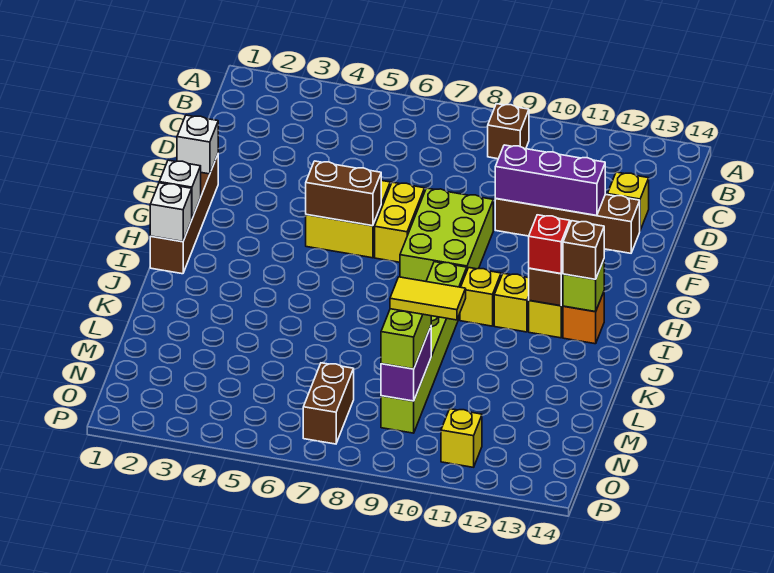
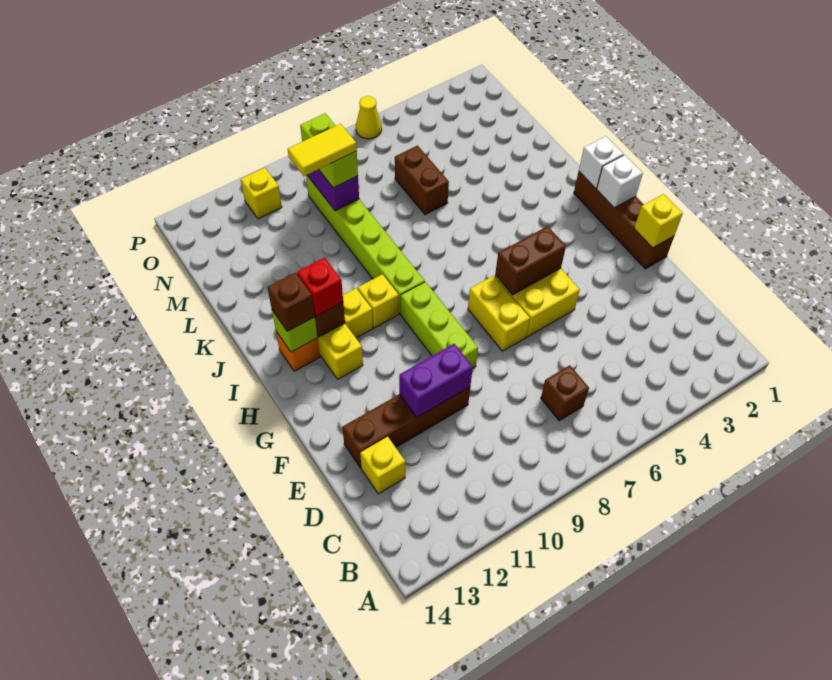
brown 1x1 brick [488,104,529,159] -> brown 1x1 brick moved to [541,365,589,421]
purple 1x3 brick [495,145,605,216] -> purple 1x2 brick [399,344,473,417]
white 1x1 brick [177,115,218,174] -> yellow 1x1 brick [634,194,683,248]
lime 2x3 brick [400,188,493,281] -> lime 1x3 brick [401,282,478,368]
brown 1x2 brick [303,363,354,444] -> brown 1x2 brick moved to [395,146,449,215]
none -> yellow 1x1 cone [356,96,382,139]

